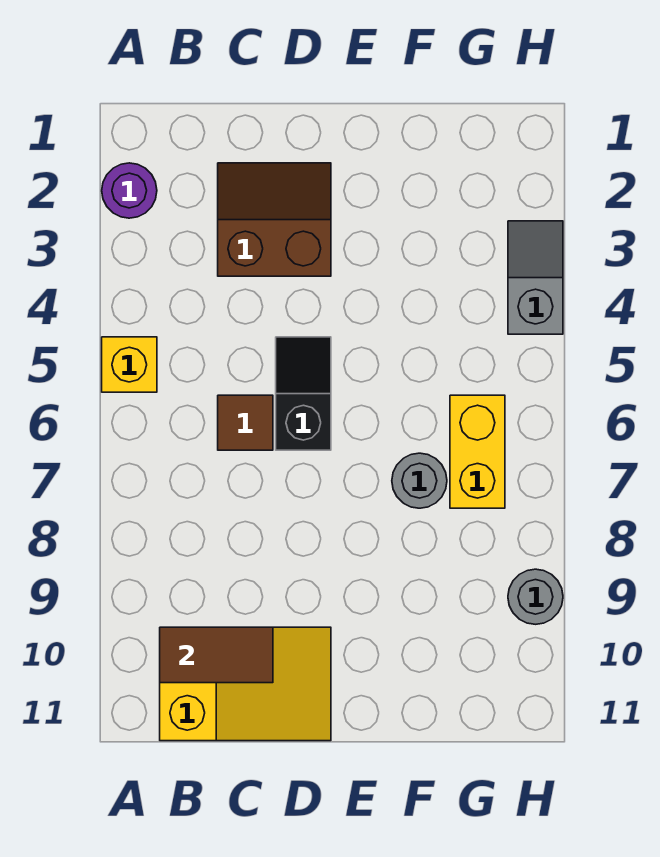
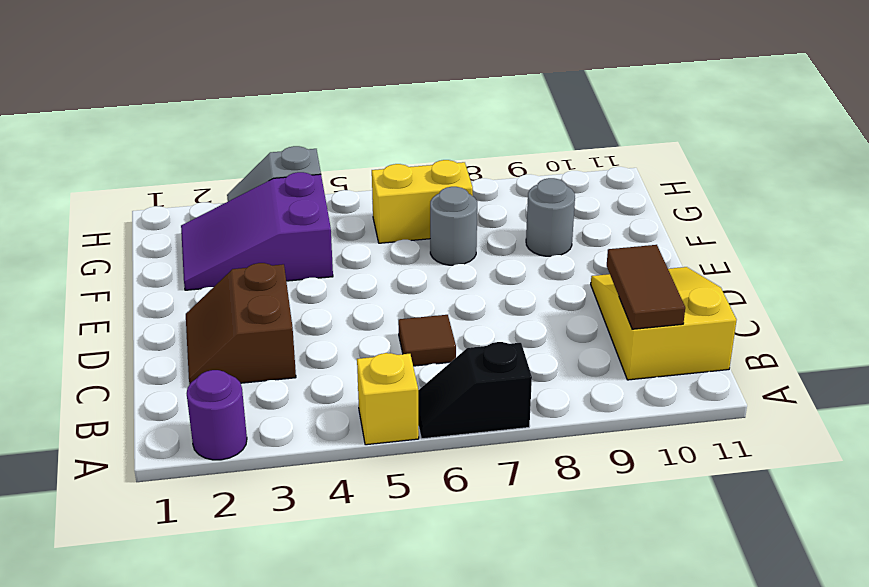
black 1x2 slope [276,337,331,450] -> black 1x2 slope moved to [418,342,532,439]
none -> purple 2x3 slope [181,172,333,290]
grey 1x1 round brick [508,569,563,624] -> grey 1x1 round brick moved to [526,178,575,256]

